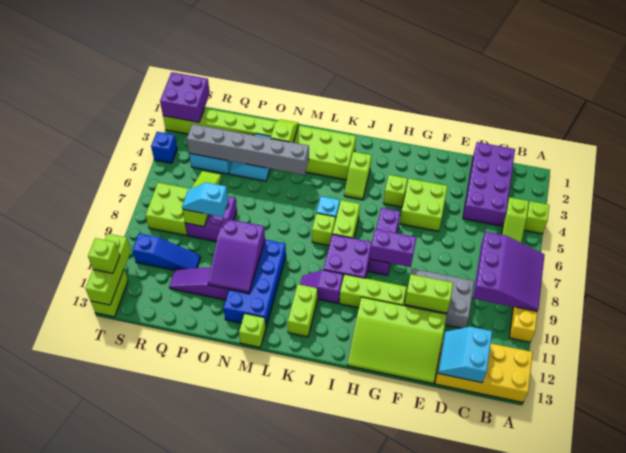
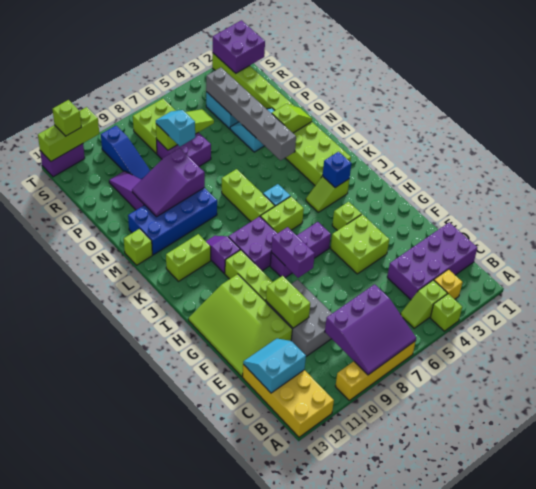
none -> yellow 1x1 brick [434,269,463,299]
lime 1x1 brick [312,213,336,245] -> lime 1x3 brick [222,169,275,221]
blue 1x1 brick [151,132,177,163] -> blue 1x1 brick moved to [323,152,351,188]
lime 1x2 brick [91,270,128,317] -> purple 1x2 brick [40,144,85,177]

